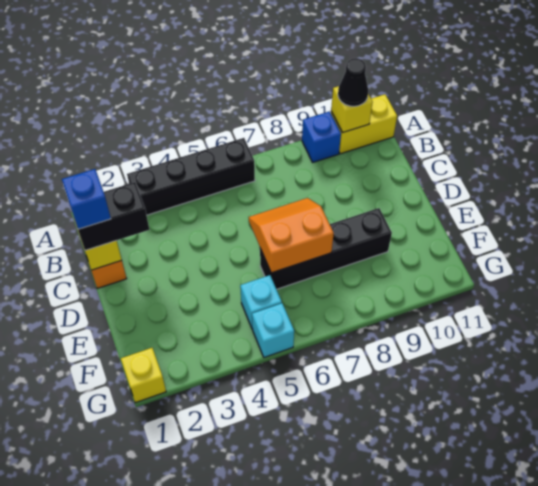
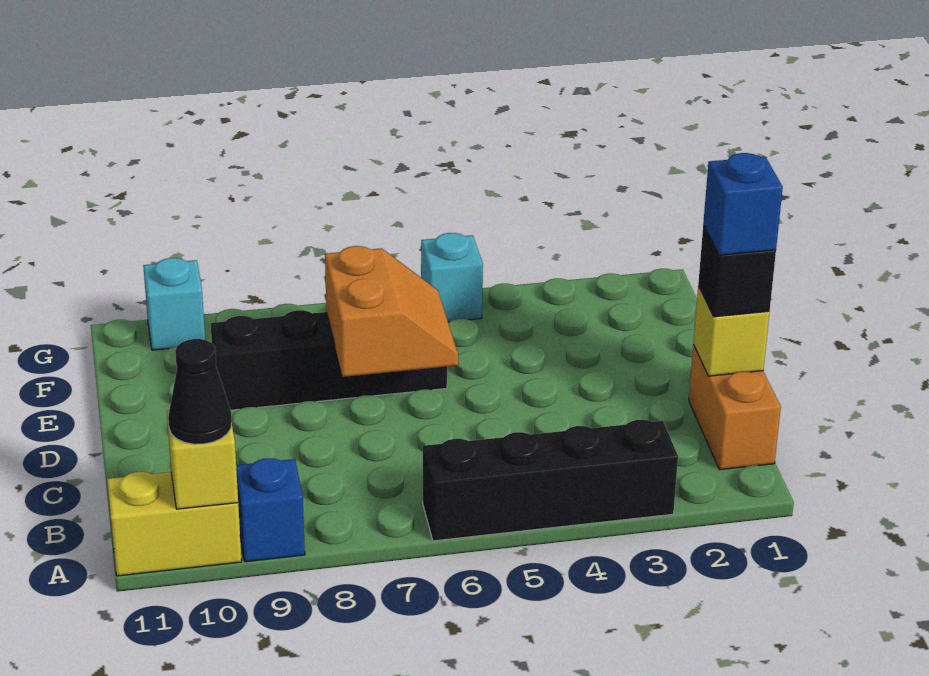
black 1x2 brick [78,182,149,250] -> black 1x1 brick [698,225,776,317]
orange 2x2 slope [248,198,334,273] -> orange 2x2 slope turned to [325,246,458,377]
cyan 1x1 brick [240,275,282,329] -> cyan 1x1 brick moved to [143,258,205,350]
yellow 1x1 brick [121,348,166,403] -> none

